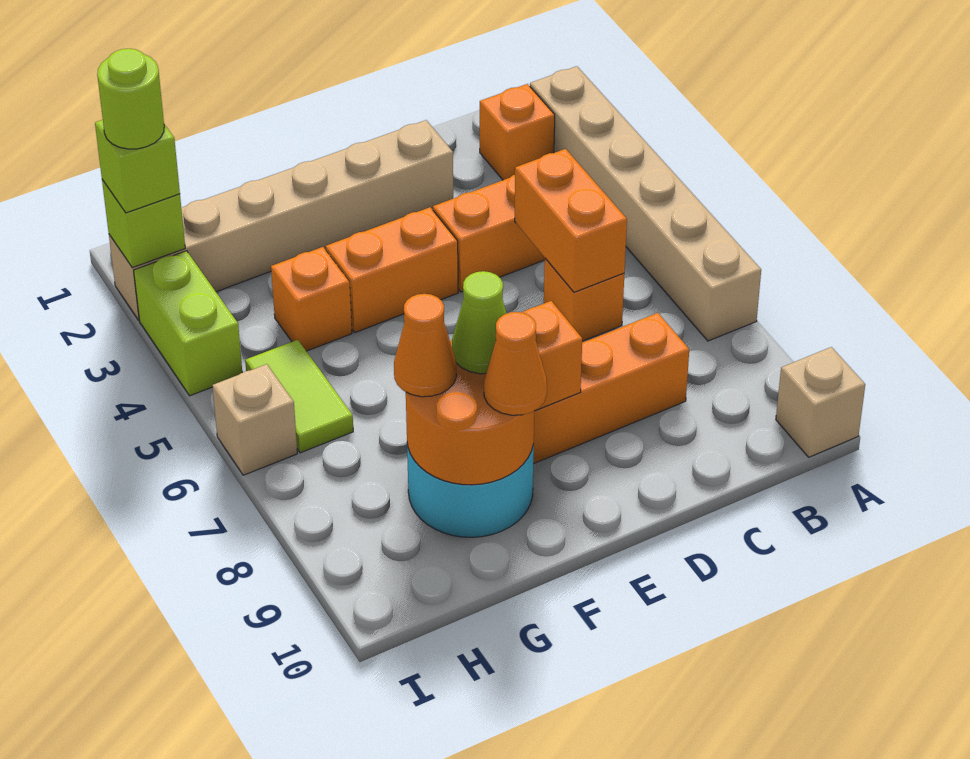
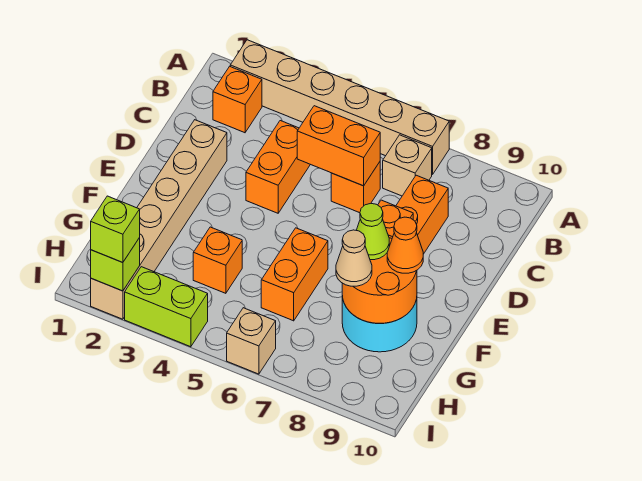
tan 1x1 brick [776,347,865,457] -> tan 1x1 brick moved to [383,135,432,196]
orange 1x2 brick [326,207,458,332] -> orange 1x2 brick moved to [261,228,328,321]
orange 1x1 cone [394,294,456,397] -> tan 1x1 cone [336,230,372,286]
lime 1x2 tile [245,340,353,453] -> none
lime 1x1 round brick [97,49,164,149] -> none

